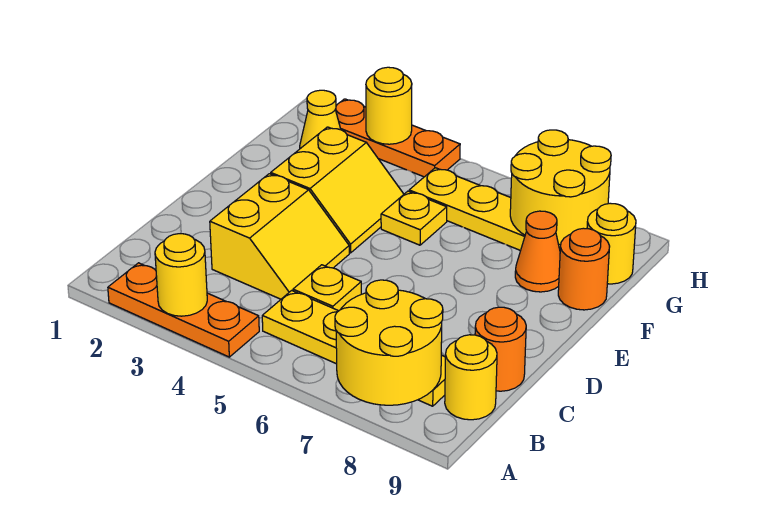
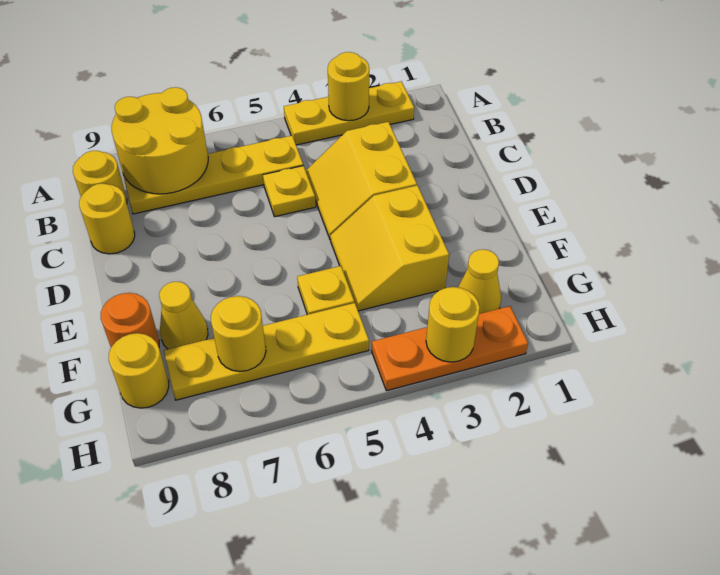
orange 1x3 plate [108,263,259,357] -> yellow 1x3 plate [284,81,414,145]
orange 1x1 round brick [475,307,526,391] -> yellow 1x1 round brick [79,183,135,254]
orange 1x1 cone [515,211,560,292] -> yellow 1x1 cone [159,282,208,349]
yellow 2x2 round brick [510,130,611,244] -> yellow 1x1 round brick [211,296,266,372]

